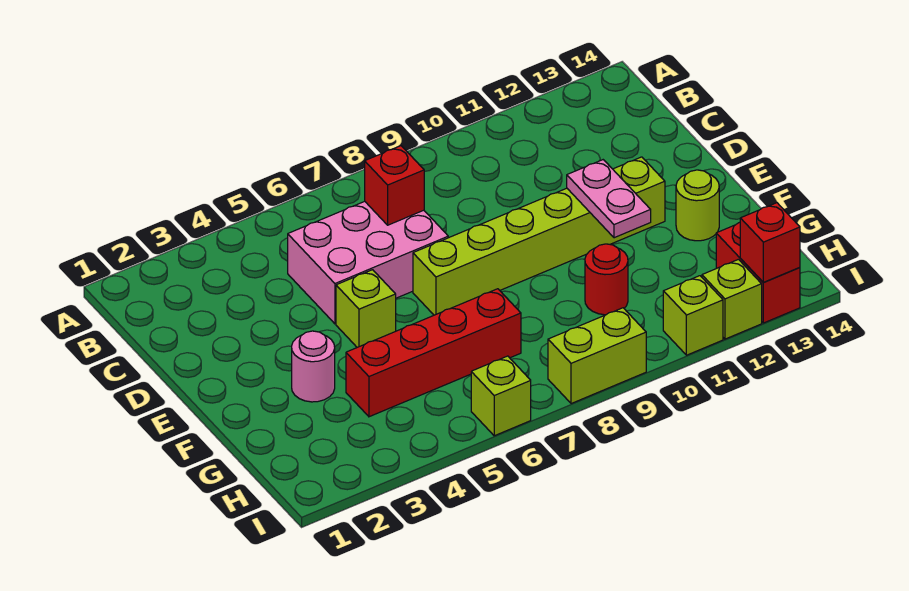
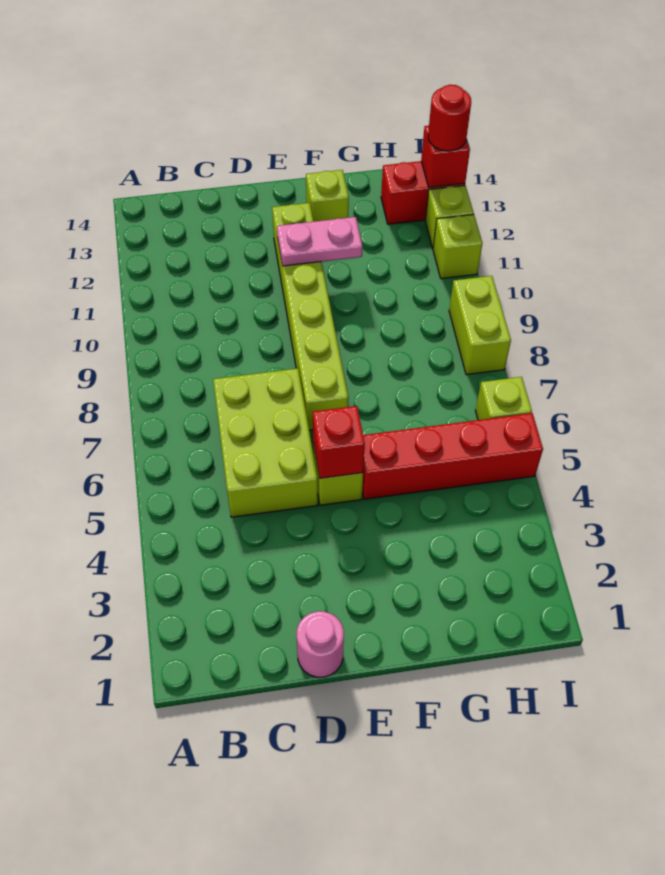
pink 2x3 brick [288,201,448,324] -> lime 2x3 brick [213,368,318,517]
red 1x1 brick [365,146,424,225] -> red 1x1 brick moved to [313,406,365,478]
pink 1x1 round brick [292,331,335,402] -> pink 1x1 round brick moved to [297,611,344,677]
lime 1x1 round brick [676,170,719,241] -> lime 1x1 brick [306,170,349,222]
red 1x4 brick [346,289,521,417] -> red 1x4 brick turned to [362,413,543,499]
red 1x1 round brick [585,244,628,315] -> red 1x1 round brick moved to [428,85,471,151]

